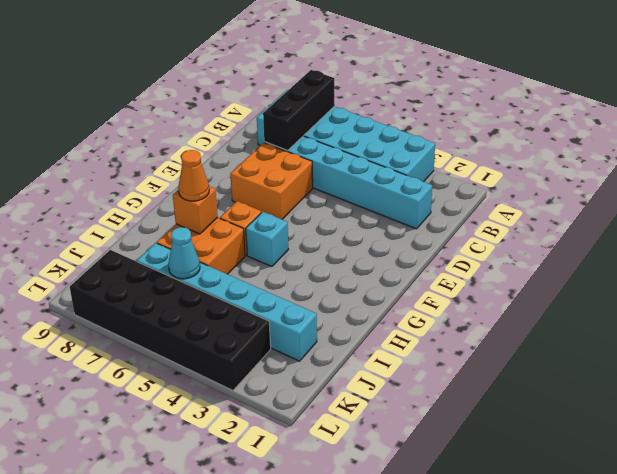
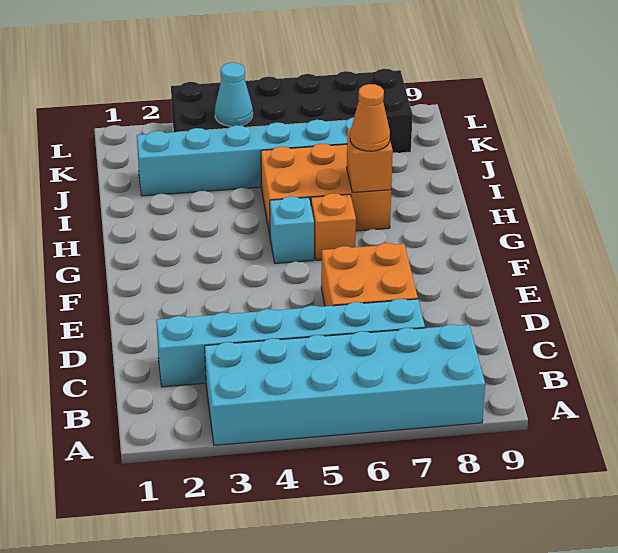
black 1x3 brick [263,70,335,151] -> none
orange 2x2 brick [157,218,245,274] -> orange 2x3 brick [261,144,391,235]
cyan 1x1 cone [168,227,200,279] -> cyan 1x1 cone moved to [215,63,253,126]

